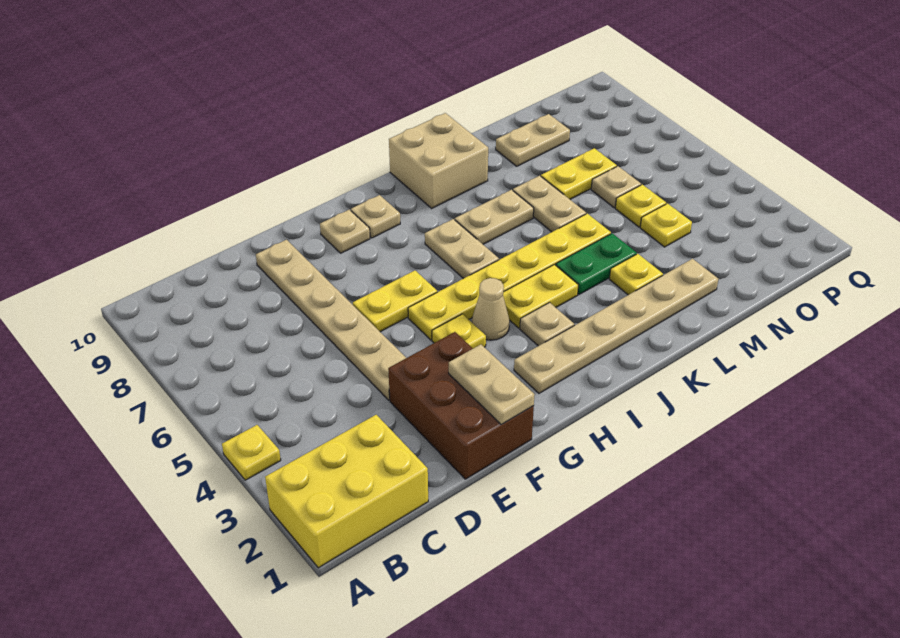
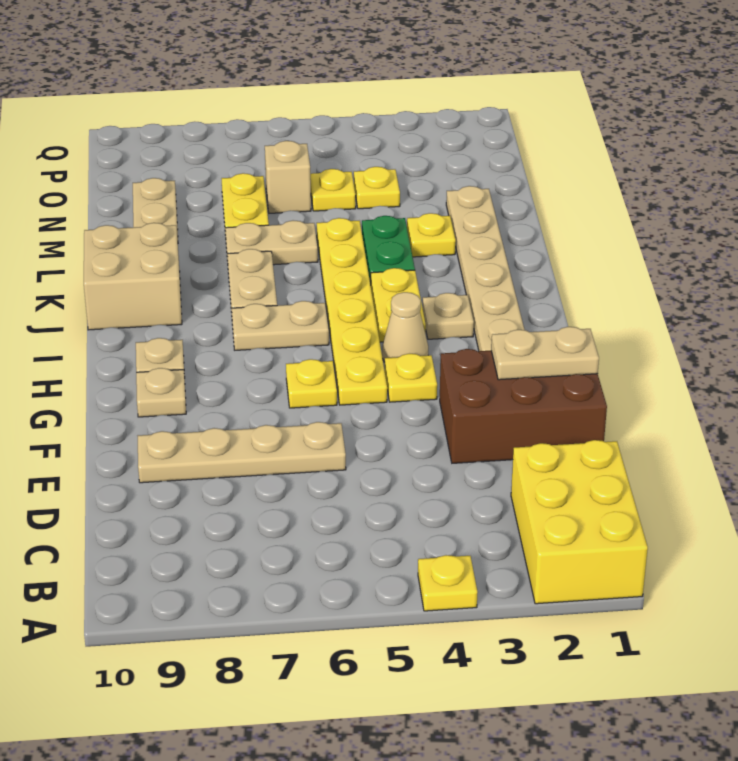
tan 1x6 plate [256,240,406,400] -> tan 1x4 plate [138,422,346,483]
yellow 1x2 plate [353,271,437,332] -> yellow 1x1 plate [286,359,337,408]
tan 1x1 plate [591,166,641,208] -> tan 1x1 brick [265,141,311,213]

